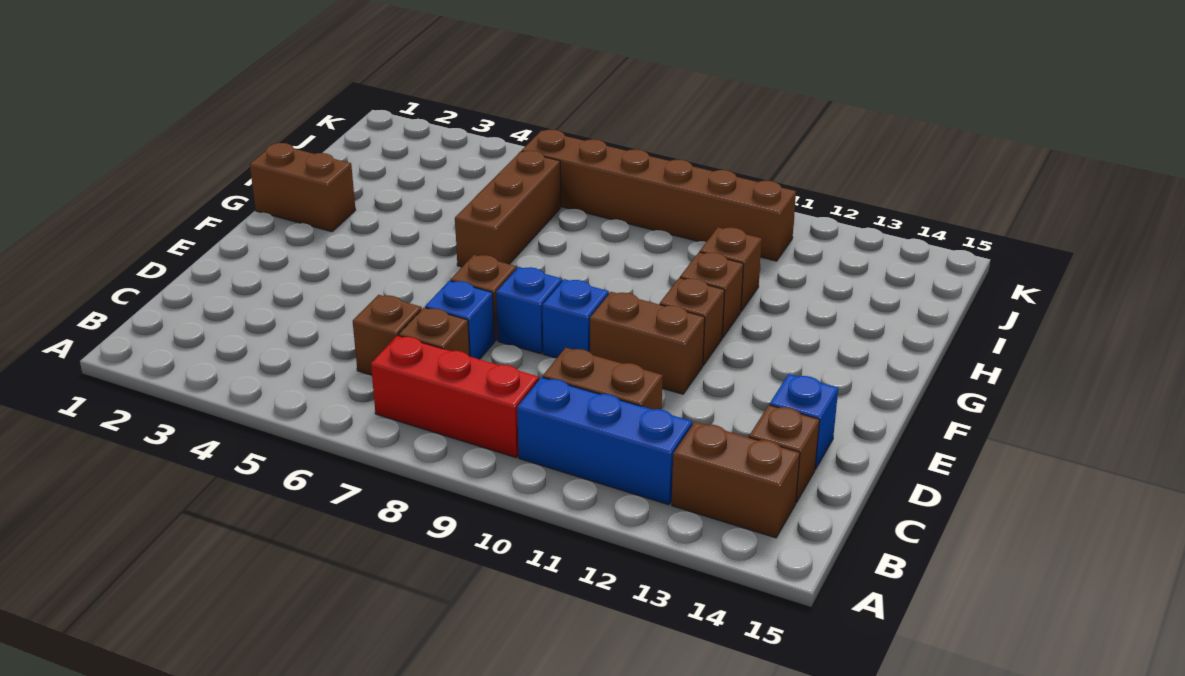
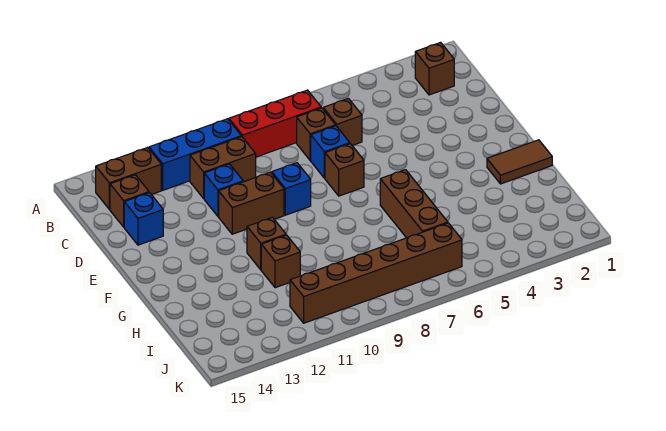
blue 1x1 brick [496,267,562,354] -> blue 1x1 brick moved to [204,164,243,216]
brown 1x1 brick [660,278,725,365] -> brown 1x1 brick moved to [415,42,454,95]
brown 1x2 brick [250,143,355,232] -> brown 1x2 tile [487,140,552,184]

